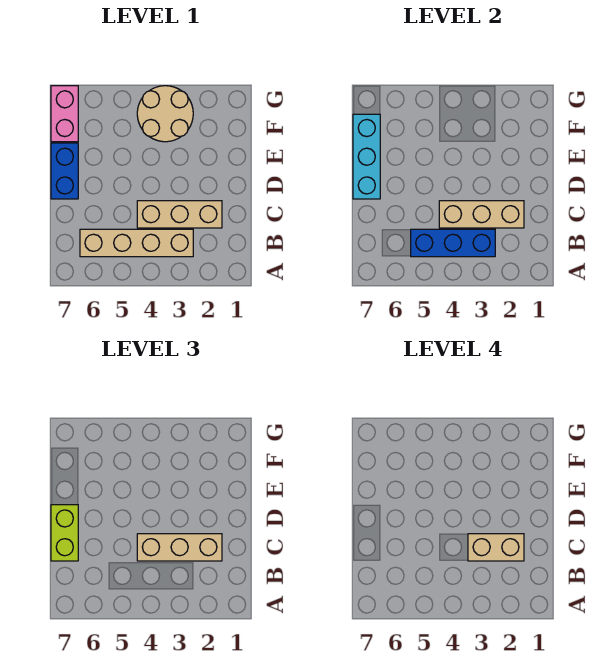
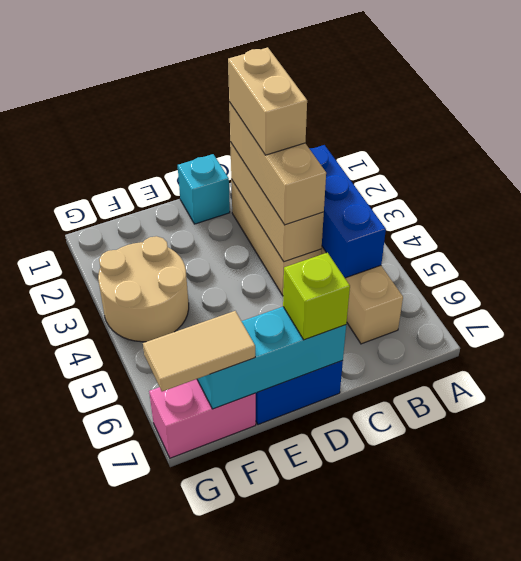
lime 1x2 brick [51,505,78,561] -> lime 1x1 brick [283,253,350,340]
none -> cyan 1x1 brick [178,154,230,224]
none -> tan 1x2 tile [143,311,255,391]

